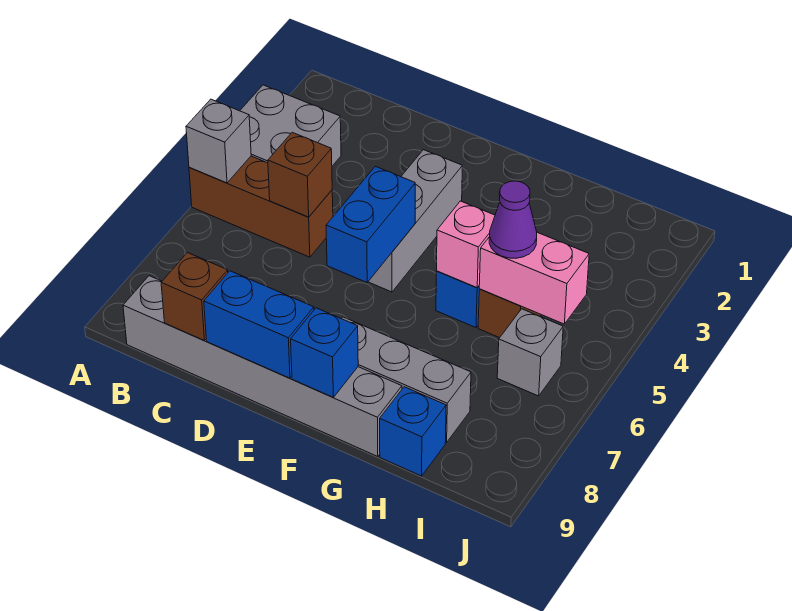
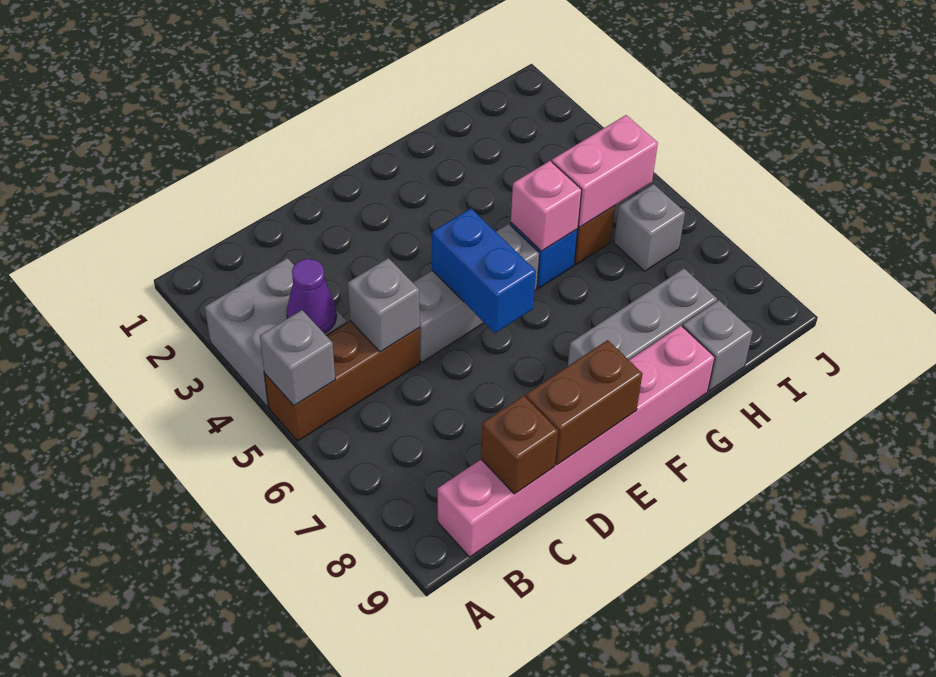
grey 1x6 brick [123,276,402,456] -> pink 1x6 brick [438,326,715,557]
brown 1x1 brick [268,132,332,217] -> grey 1x1 brick [348,258,420,352]
blue 1x2 brick [204,271,314,378] -> brown 1x2 brick [526,340,642,465]
grey 1x3 brick [368,150,462,292] -> grey 1x3 brick turned to [413,224,539,362]
blue 1x1 brick [291,308,358,397] -> none
purple 1x1 cone [489,181,537,258] -> purple 1x1 cone moved to [286,259,337,333]
blue 1x1 brick [380,387,446,476] -> grey 1x1 brick [682,300,753,391]

